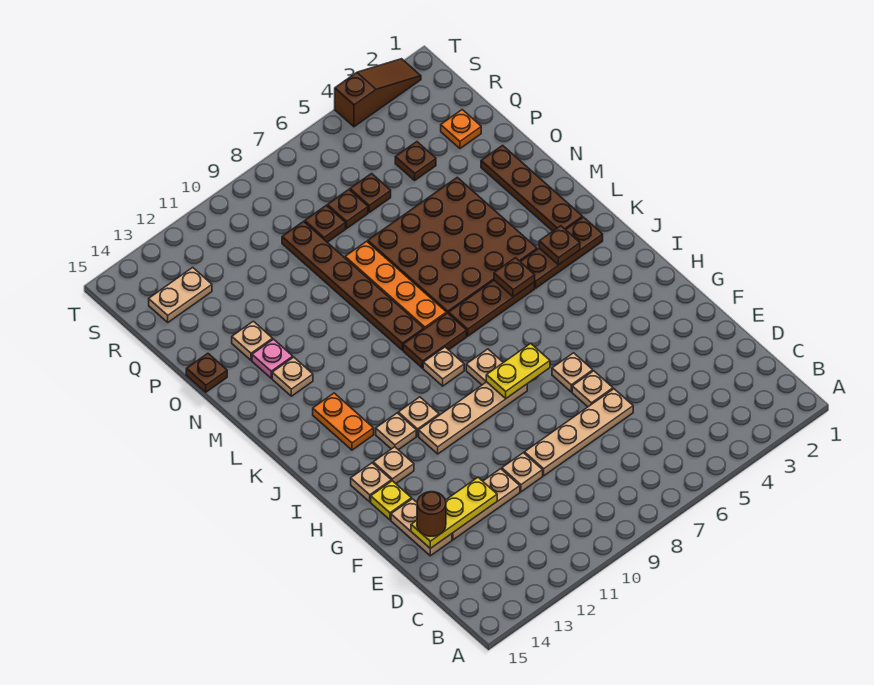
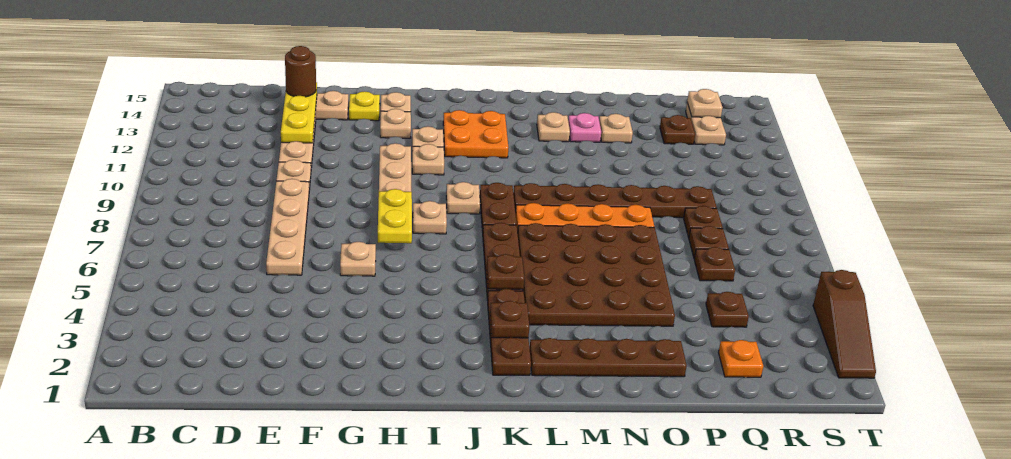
tan 1x1 plate [572,371,613,407] -> tan 1x1 plate moved to [687,89,723,118]
orange 1x2 plate [313,393,374,450] -> orange 2x2 plate [443,110,508,158]
brown 1x1 plate [186,353,227,392] -> brown 1x1 plate moved to [660,115,695,144]

